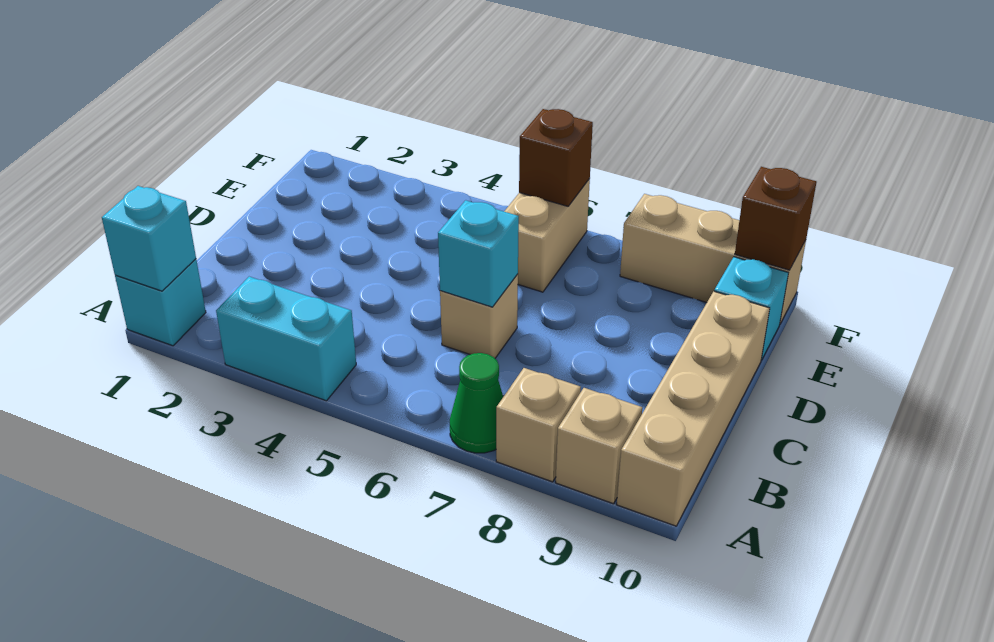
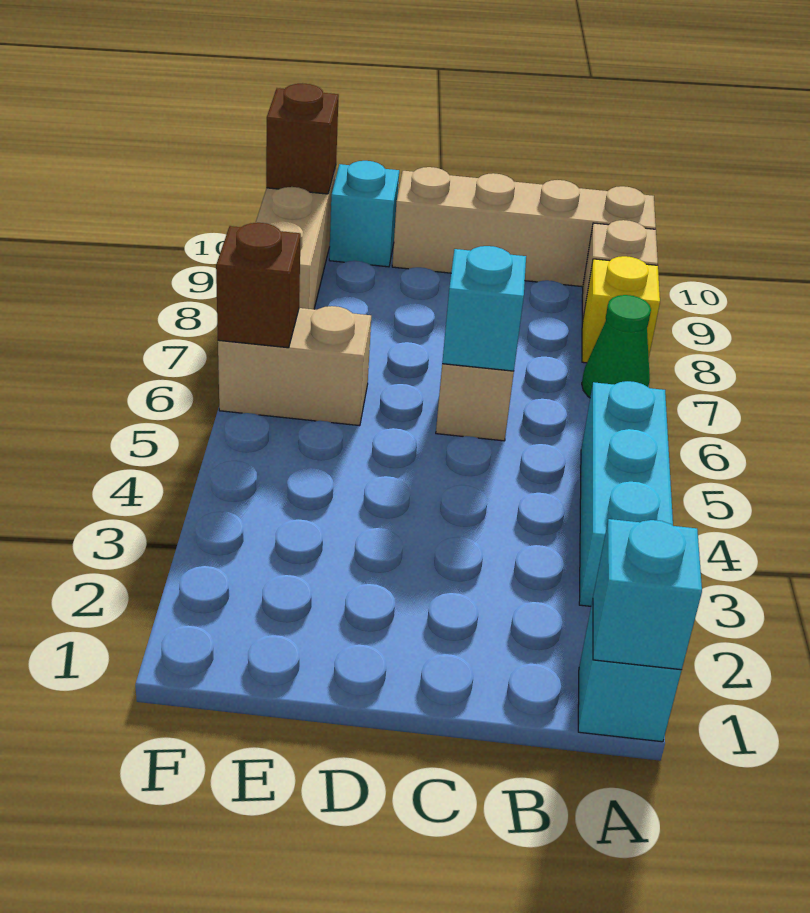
cyan 1x2 brick [216,277,356,401] -> cyan 1x3 brick [579,381,673,606]
tan 1x1 brick [496,368,581,482] -> yellow 1x1 brick [582,256,660,363]

